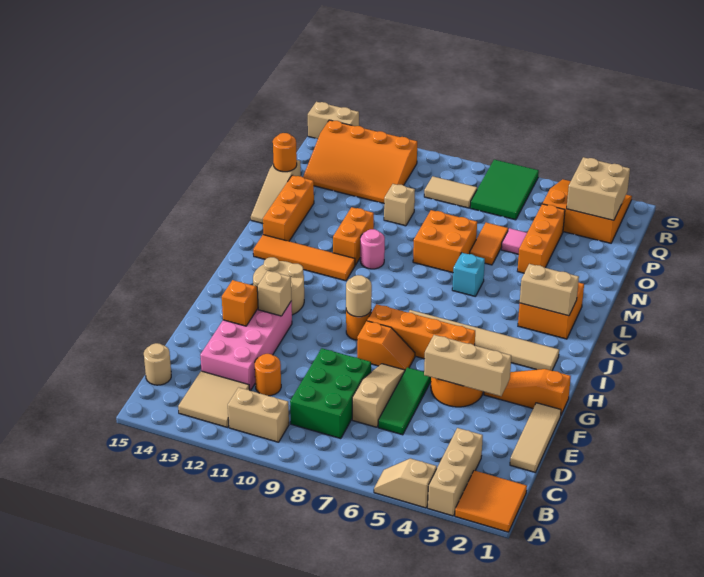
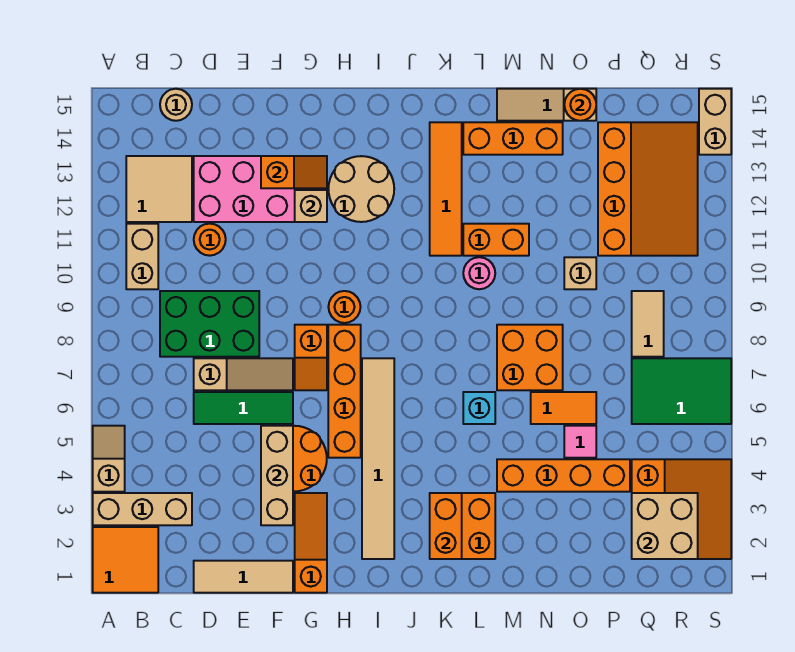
tan 1x1 round brick [346,275,372,317] -> none
tan 1x2 brick [520,264,579,316] -> orange 1x2 brick [430,493,462,559]
orange 1x3 brick [518,204,565,273] -> orange 1x4 brick [497,459,630,492]
orange 3x4 slope [303,120,417,203] -> orange 3x4 slope turned to [598,122,698,256]

